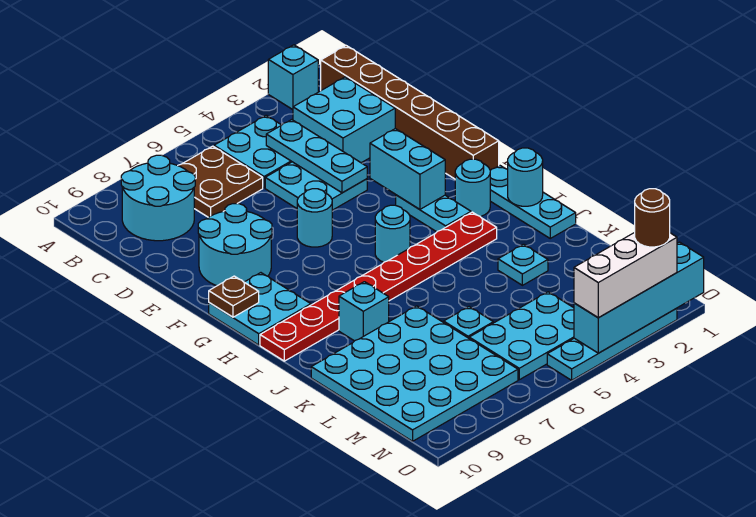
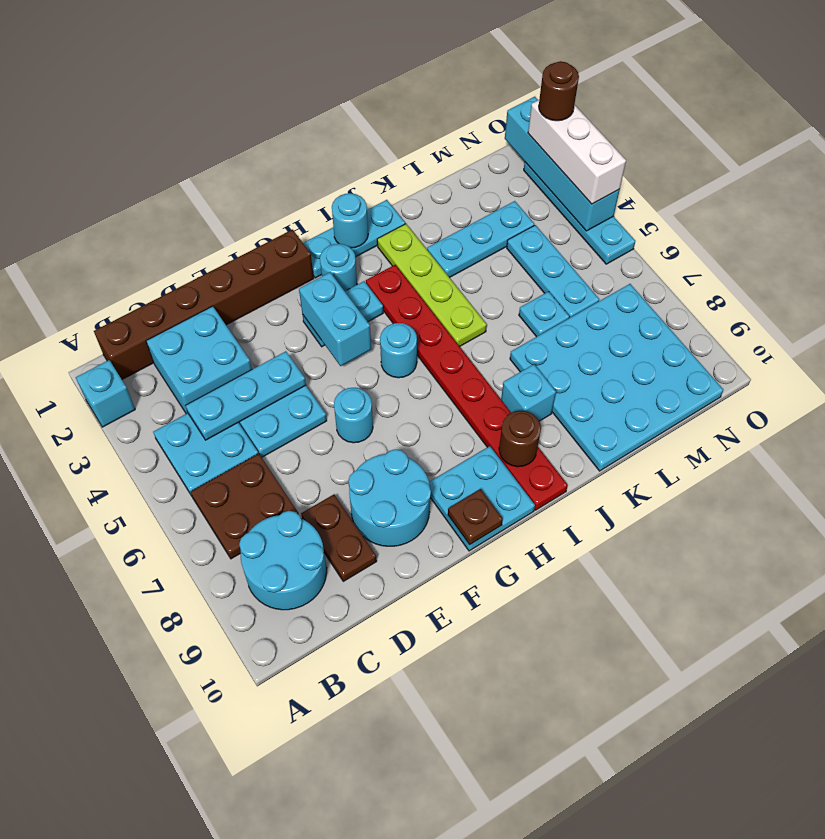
none -> brown 1x2 plate [301,495,377,581]
cyan 1x2 brick [370,129,445,209] -> cyan 1x2 brick turned to [299,272,371,366]
none -> brown 1x1 round brick [499,411,541,467]
none -> lime 1x4 plate [377,224,487,347]
cyan 1x1 plate [498,244,548,285] -> cyan 1x3 plate [427,201,534,278]
cyan 2x3 plate [469,292,574,380] -> cyan 1x3 plate [507,225,599,318]

